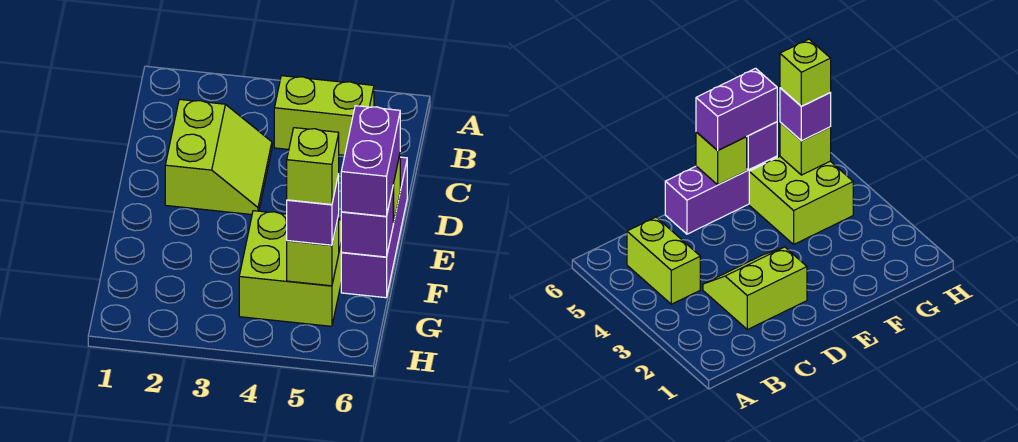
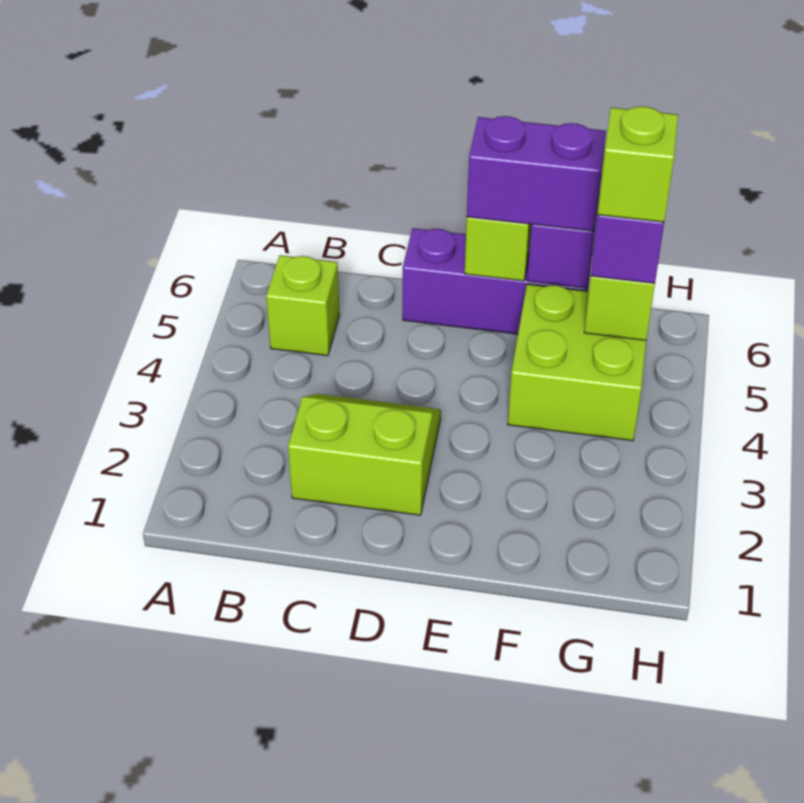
lime 1x2 brick [274,76,374,155] -> lime 1x1 brick [266,255,339,356]

